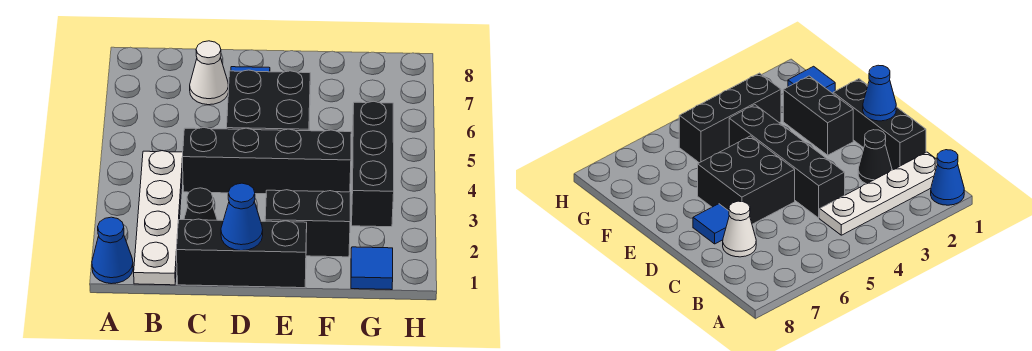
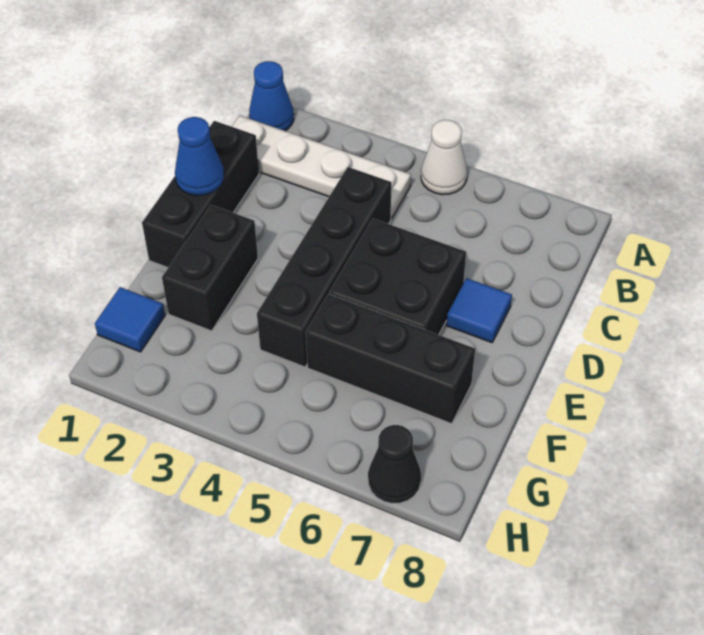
black 1x1 cone [184,188,217,220] -> black 1x1 cone moved to [368,425,421,504]
white 1x1 cone [190,41,229,105] -> white 1x1 cone moved to [421,120,467,195]
black 1x3 brick [352,101,394,227] -> black 1x3 brick moved to [306,294,475,424]

